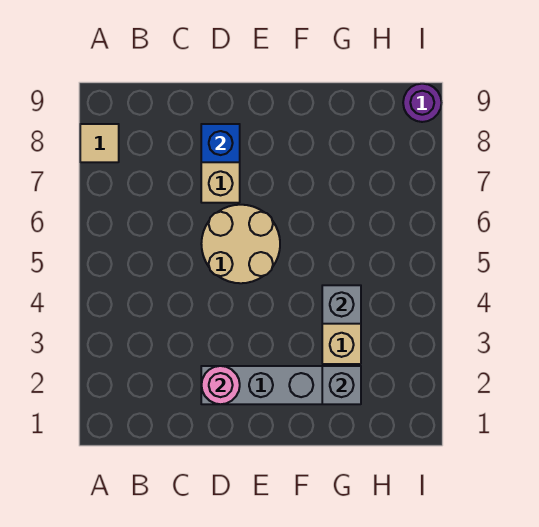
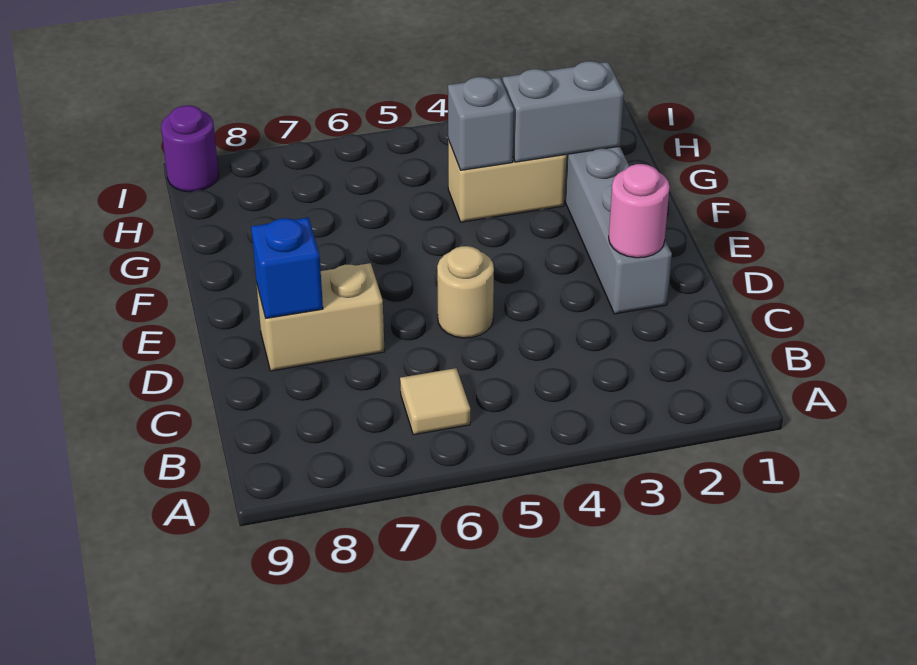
tan 1x1 tile [80,124,119,162] -> tan 1x1 tile moved to [400,368,470,435]
tan 2x2 round brick [201,205,280,283] -> tan 1x1 round brick [437,246,494,338]
grey 1x1 brick [322,366,361,404] -> grey 1x2 brick [503,61,624,162]

